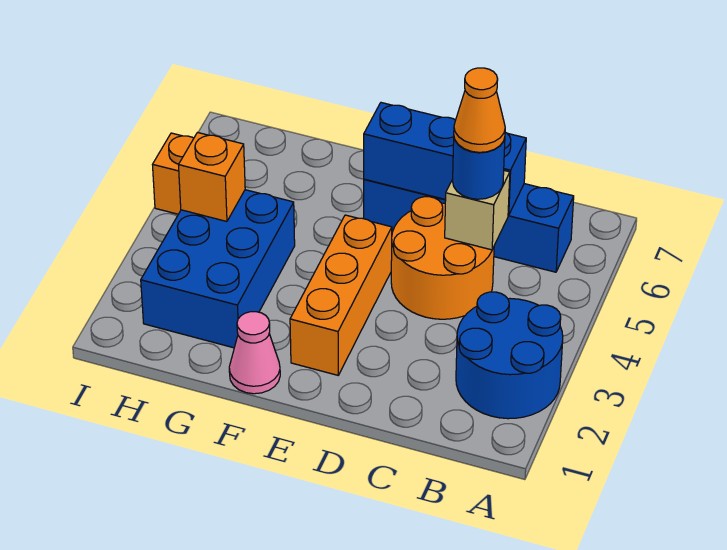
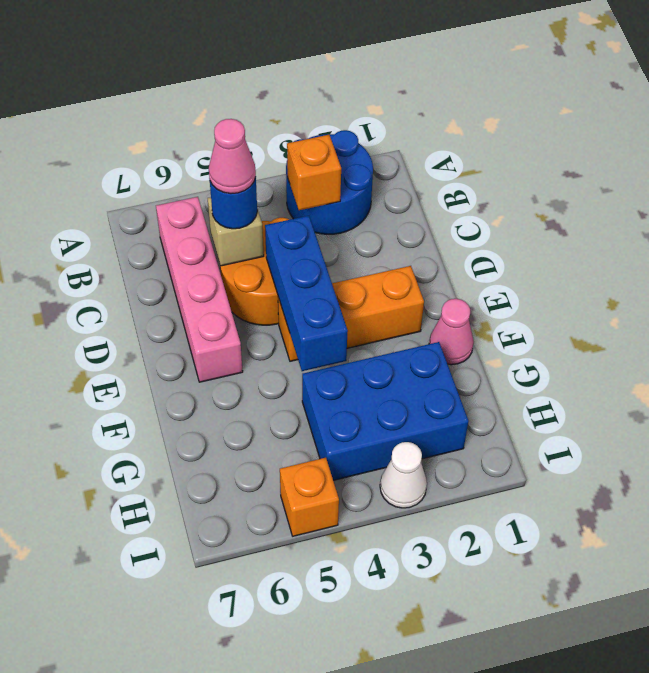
blue 1x4 brick [364,179,574,272] -> pink 1x4 brick [156,197,243,382]
orange 1x1 cone [454,68,505,152] -> pink 1x1 cone [209,119,256,194]
blue 1x3 brick [364,103,526,215] -> blue 1x3 brick moved to [265,216,348,371]
orange 1x1 brick [179,133,245,221] -> orange 1x1 brick moved to [287,135,341,210]
none -> white 1x1 cone [380,442,427,508]

